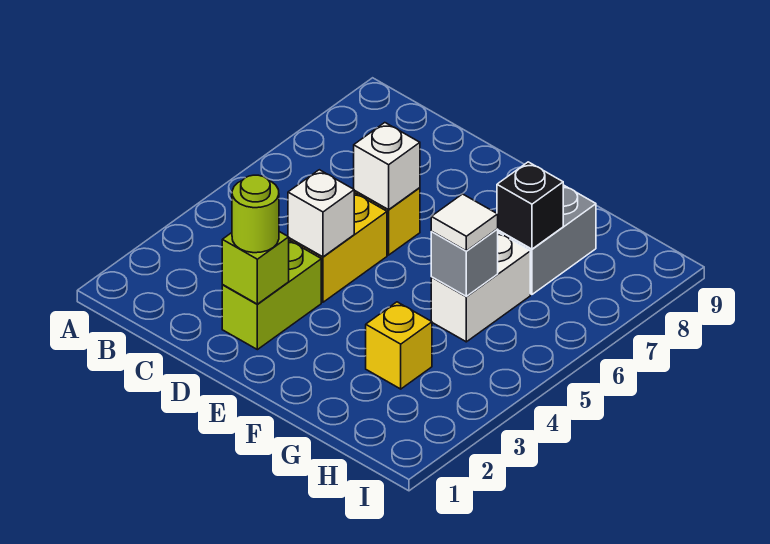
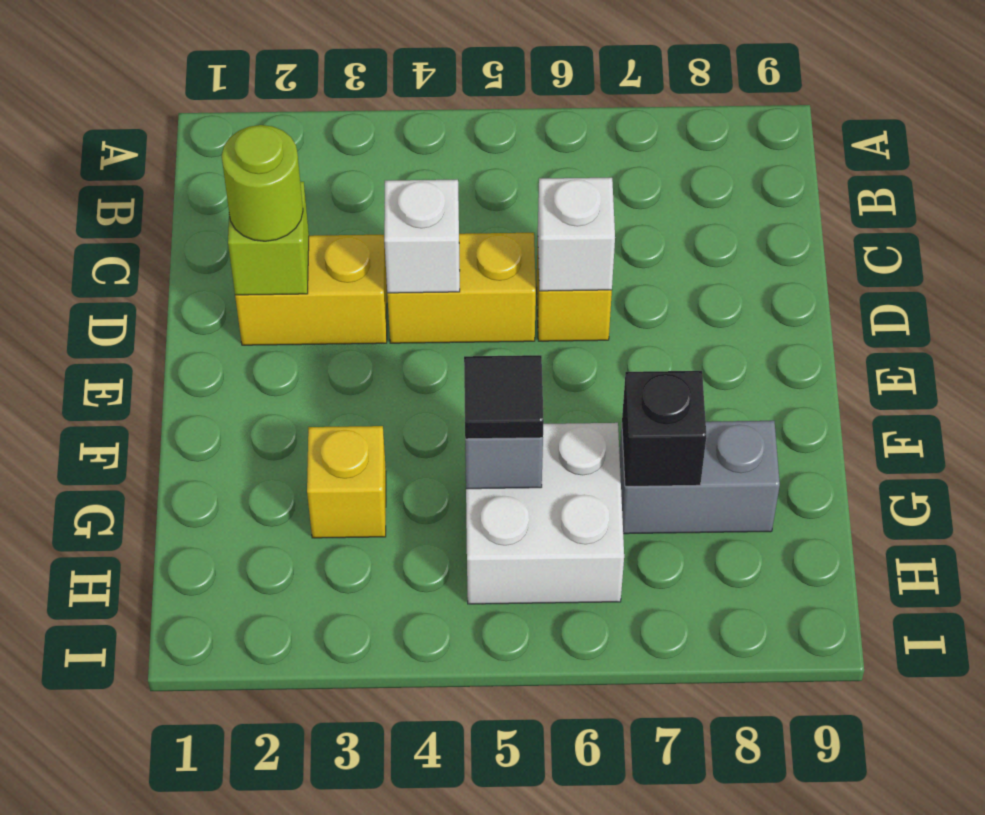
lime 1x2 brick [222,240,321,350] -> yellow 1x2 brick [235,235,387,345]
white 1x2 brick [431,233,530,342] -> white 2x2 brick [466,423,624,604]
white 1x1 tile [431,194,498,251] -> black 1x1 tile [464,355,544,439]

